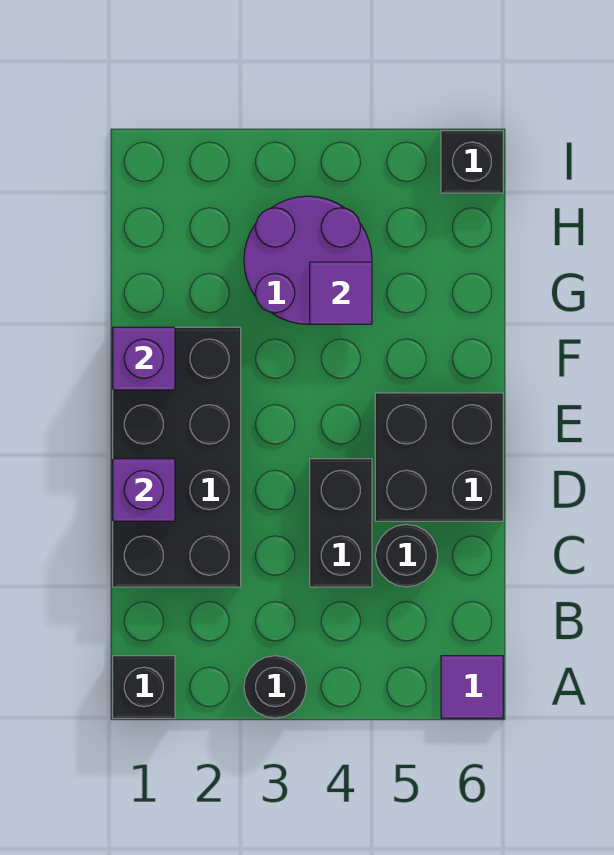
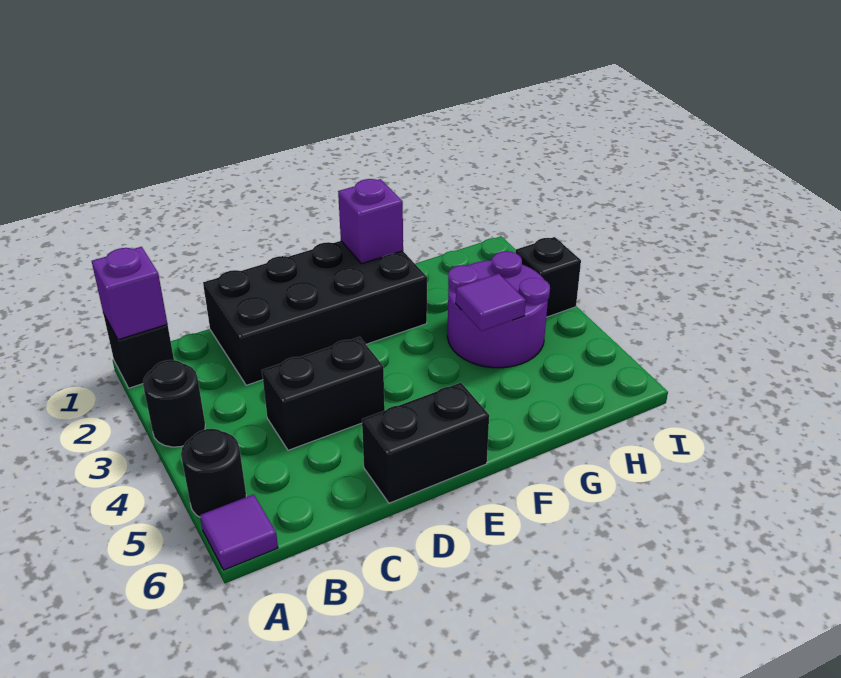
black 1x1 round brick [375,524,438,587] -> black 1x1 round brick moved to [181,429,246,517]
purple 1x1 brick [113,459,175,521] -> purple 1x1 brick moved to [92,247,167,340]
black 2x2 brick [375,393,503,521] -> black 1x2 brick [362,383,489,503]
black 1x1 brick [441,131,503,193] -> black 1x1 brick moved to [516,237,581,317]

